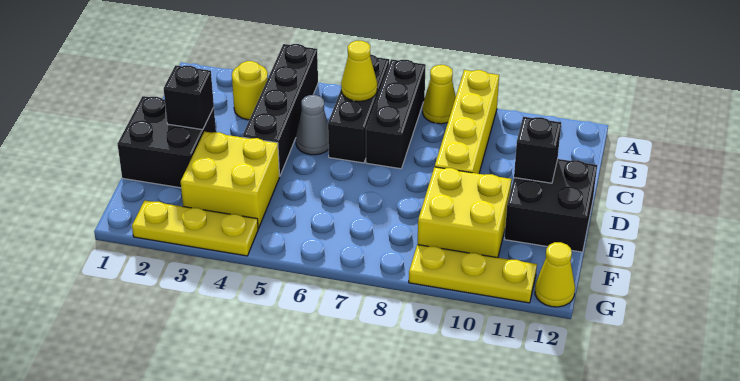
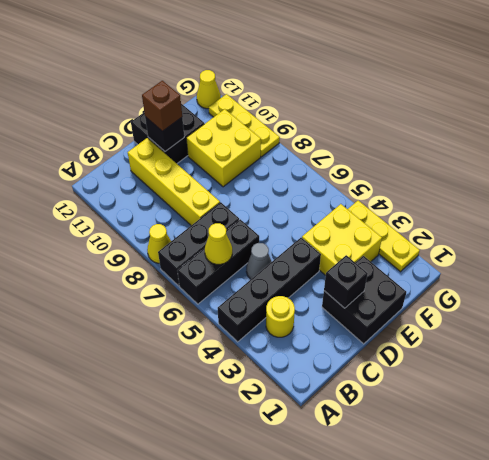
yellow 1x4 brick [435,70,499,174] -> yellow 1x4 brick turned to [128,138,220,225]
none -> brown 1x1 brick [142,81,182,131]

